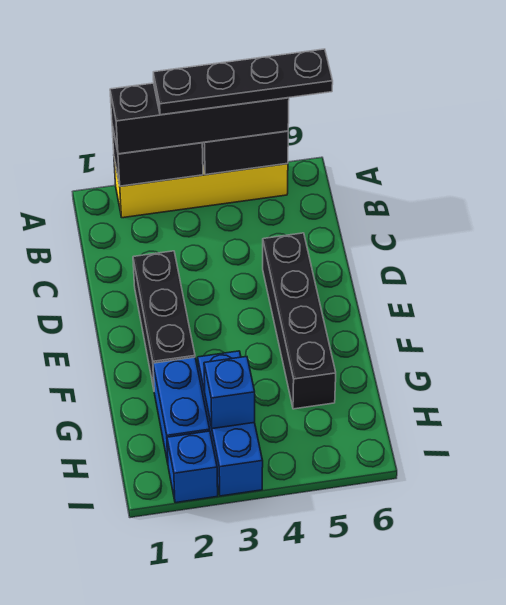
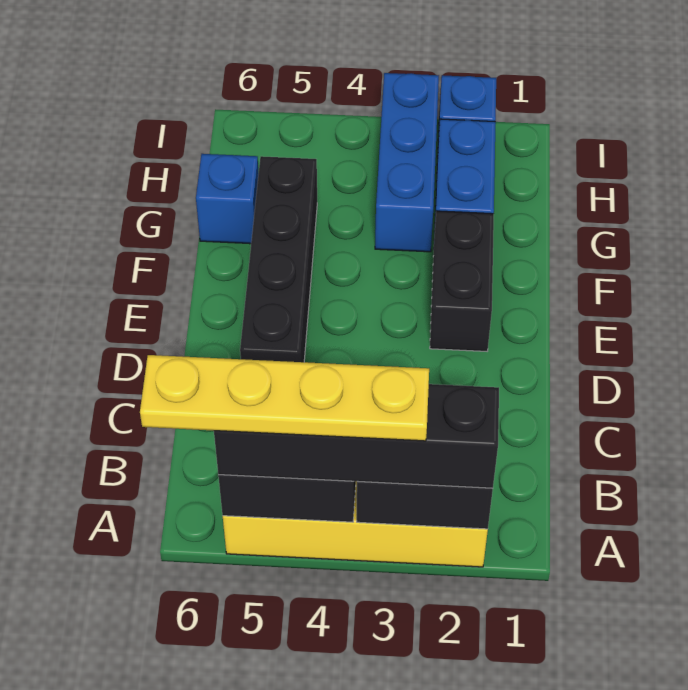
black 1x4 plate [153,49,333,115] -> yellow 1x4 plate [140,355,429,441]
black 1x3 brick [133,251,195,388] -> black 1x2 brick [430,211,494,351]
blue 1x1 brick [204,357,255,429] -> blue 1x1 brick moved to [196,154,259,244]

